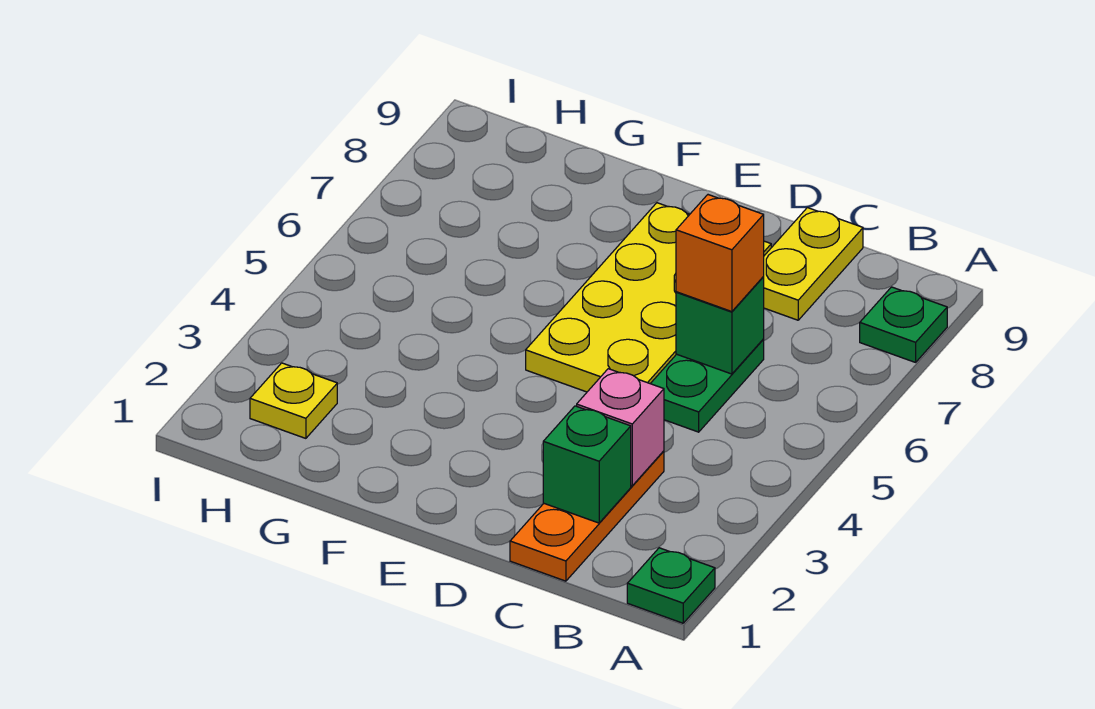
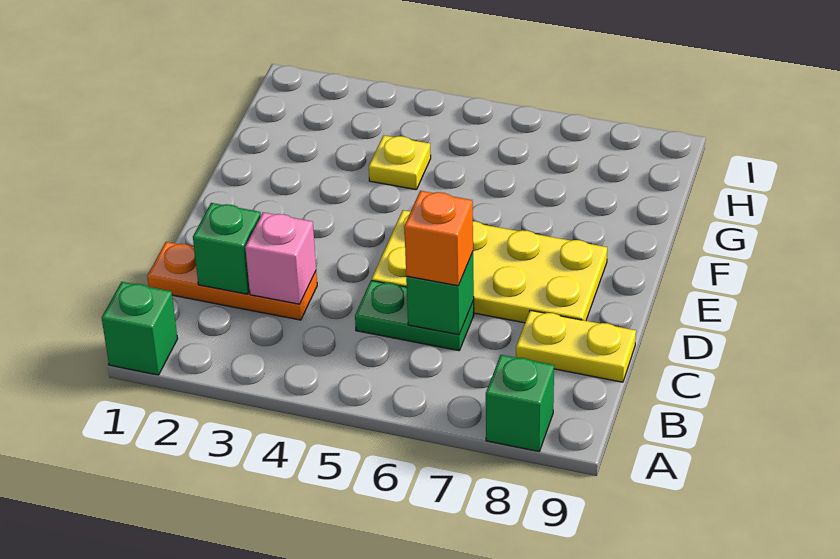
green 1x1 plate [627,548,715,623] -> green 1x1 brick [102,282,178,375]
green 1x1 plate [860,287,947,362] -> green 1x1 brick [486,355,554,451]
yellow 1x1 plate [250,363,337,438] -> yellow 1x1 plate moved to [369,135,431,190]

